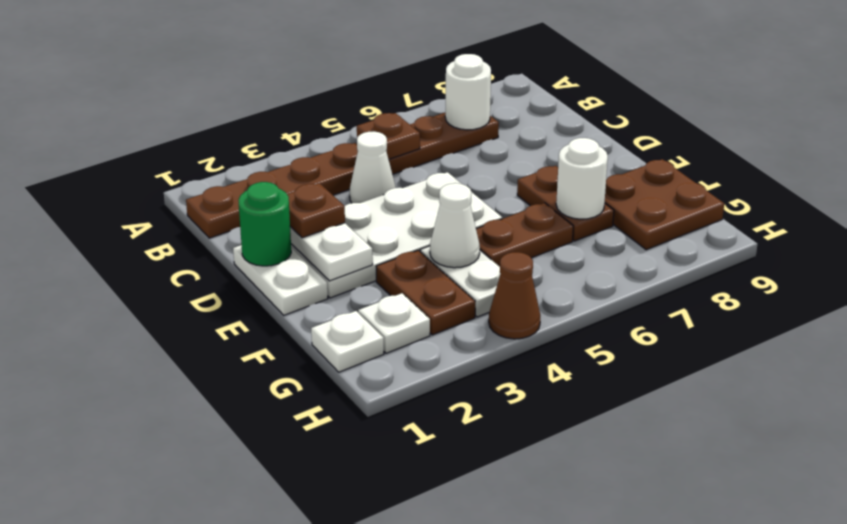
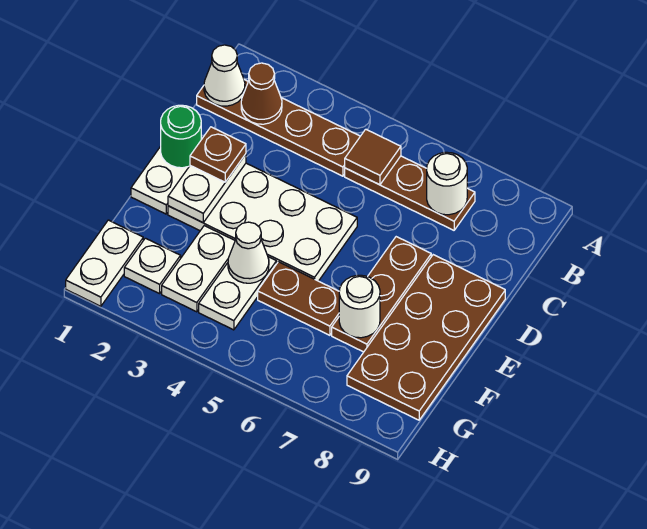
brown 1x1 plate [357,113,420,159] -> brown 1x1 tile [345,129,401,185]
white 1x1 cone [350,131,396,203] -> white 1x1 cone moved to [204,45,245,106]
brown 1x2 plate [517,166,614,241] -> brown 1x3 plate [332,237,431,352]
brown 1x2 plate [376,250,475,335] -> white 1x2 plate [162,226,235,312]
brown 2x2 plate [605,159,724,250] -> brown 2x4 plate [347,255,505,420]
white 1x1 plate [311,311,384,372] -> white 1x2 plate [66,220,143,306]
brown 1x1 cone [489,252,540,339] -> brown 1x1 cone moved to [241,63,282,124]

